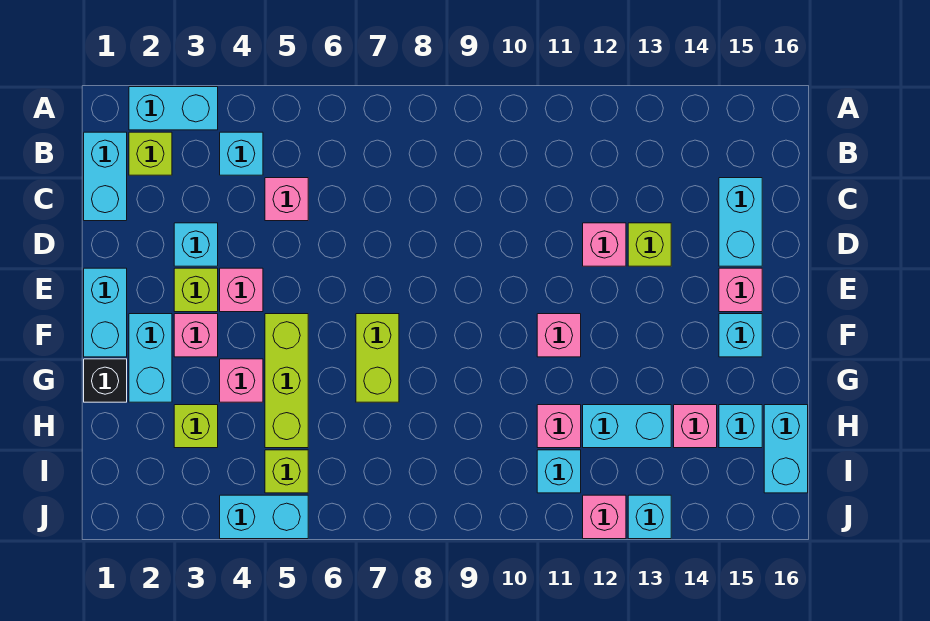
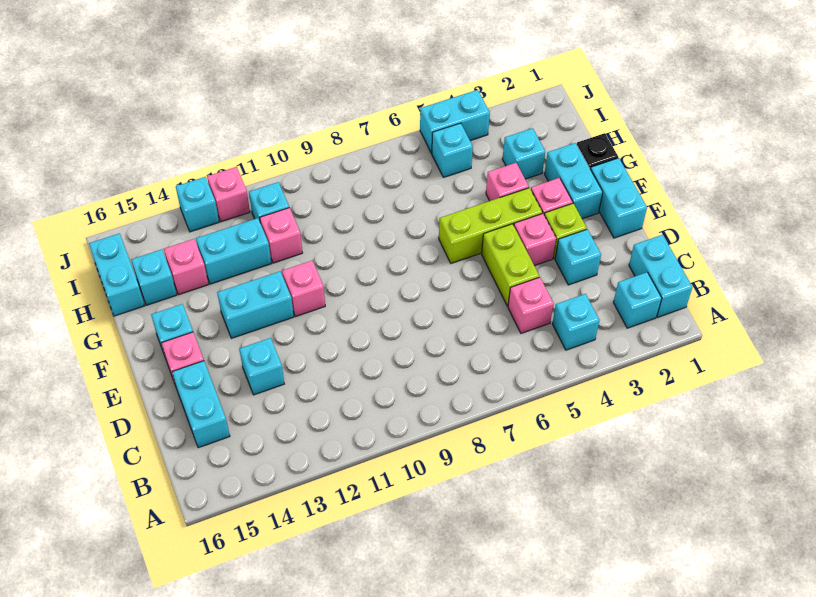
cyan 1x2 brick [129,87,218,130] -> cyan 1x2 brick moved to [217,271,294,338]
lime 1x1 brick [129,132,172,175] -> cyan 1x1 brick [613,272,662,328]
pink 1x1 brick [583,223,626,266] -> none
lime 1x1 brick [628,223,671,266] -> cyan 1x1 brick [239,338,284,395]
lime 1x3 brick [265,314,308,448] -> lime 1x3 brick turned to [439,188,542,263]
lime 1x2 brick [356,314,399,402] -> lime 1x2 brick moved to [482,224,539,306]
lime 1x1 brick [174,405,218,448] -> cyan 1x1 brick [502,128,545,179]
lime 1x1 brick [265,450,308,493] -> cyan 1x1 brick [432,123,473,177]

